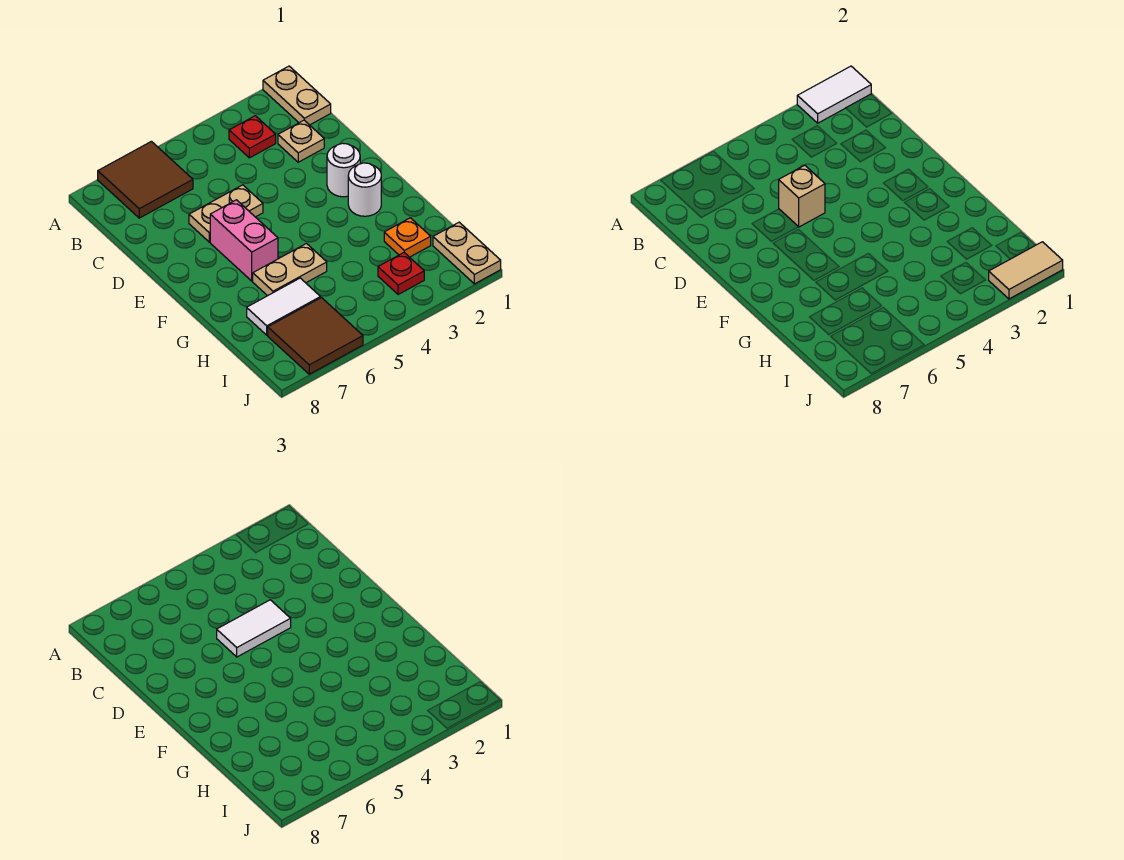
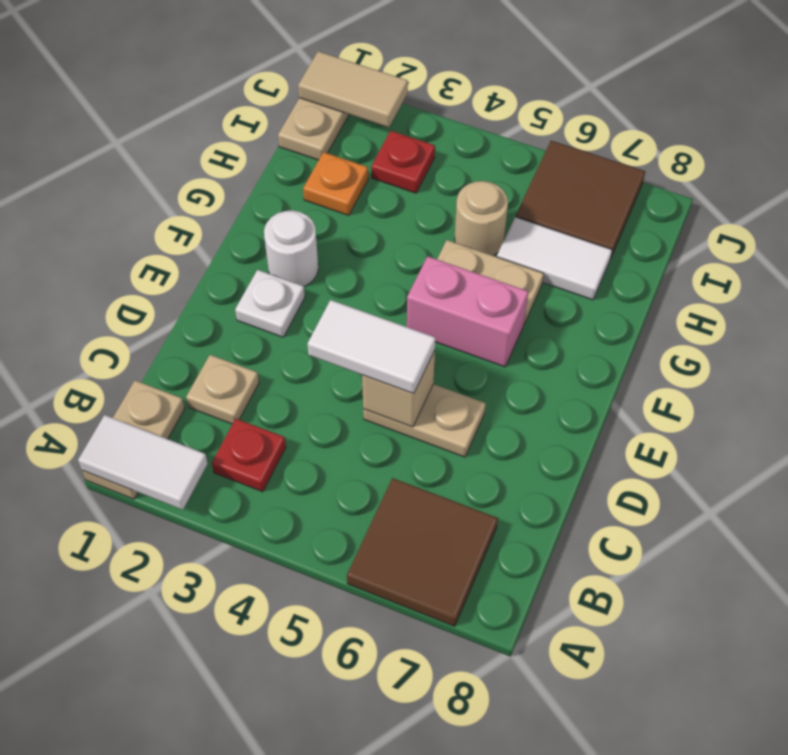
white 1x1 round brick [327,143,360,197] -> white 1x1 plate [235,270,305,337]
pink 1x2 brick [210,200,278,281] -> pink 1x2 brick turned to [407,256,528,367]
none -> tan 1x1 round brick [455,181,508,256]

